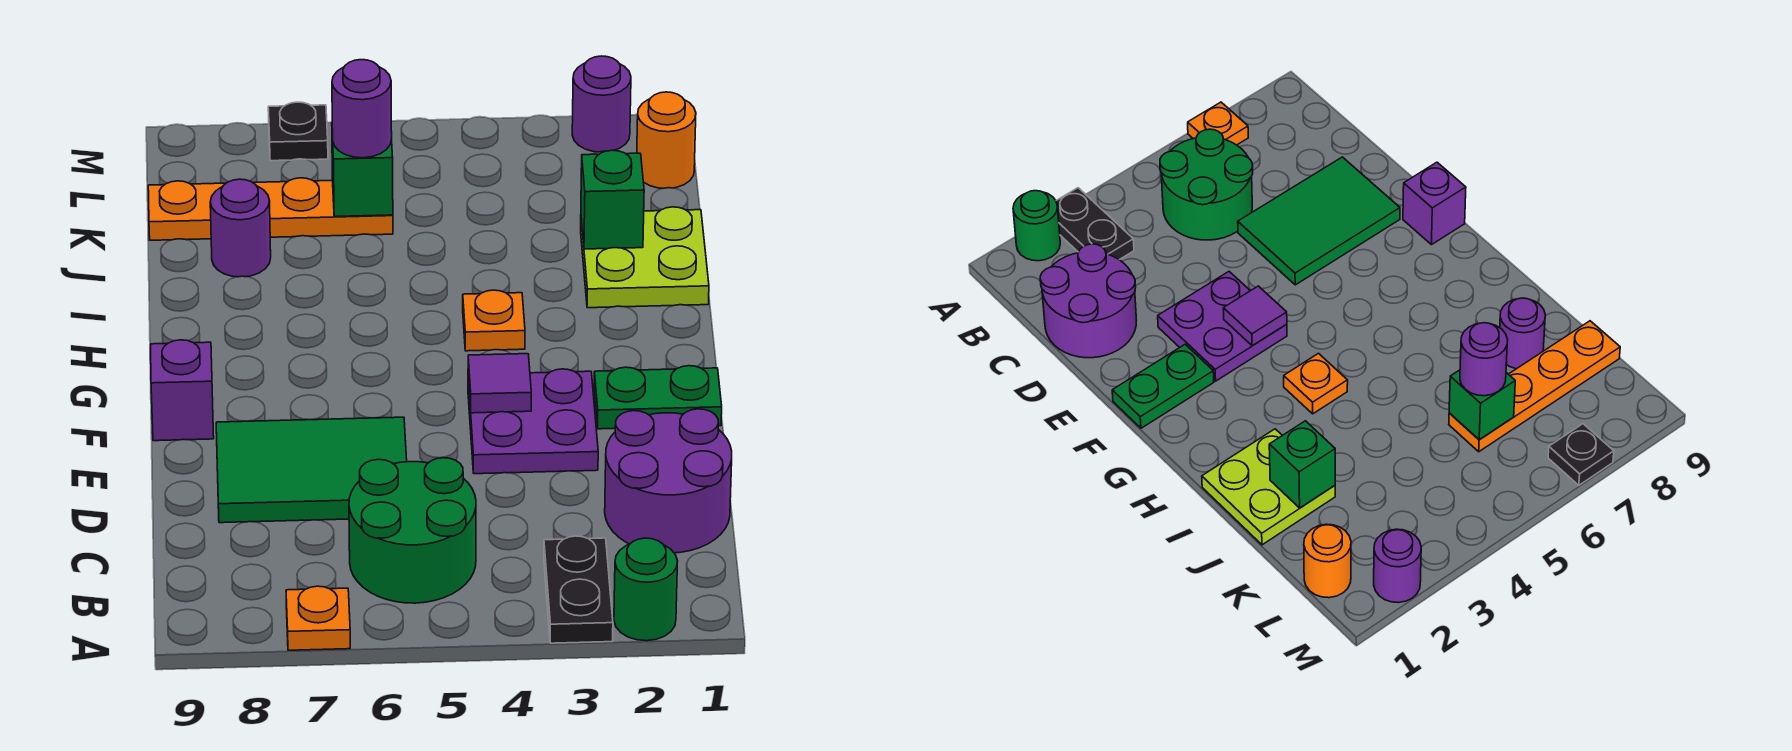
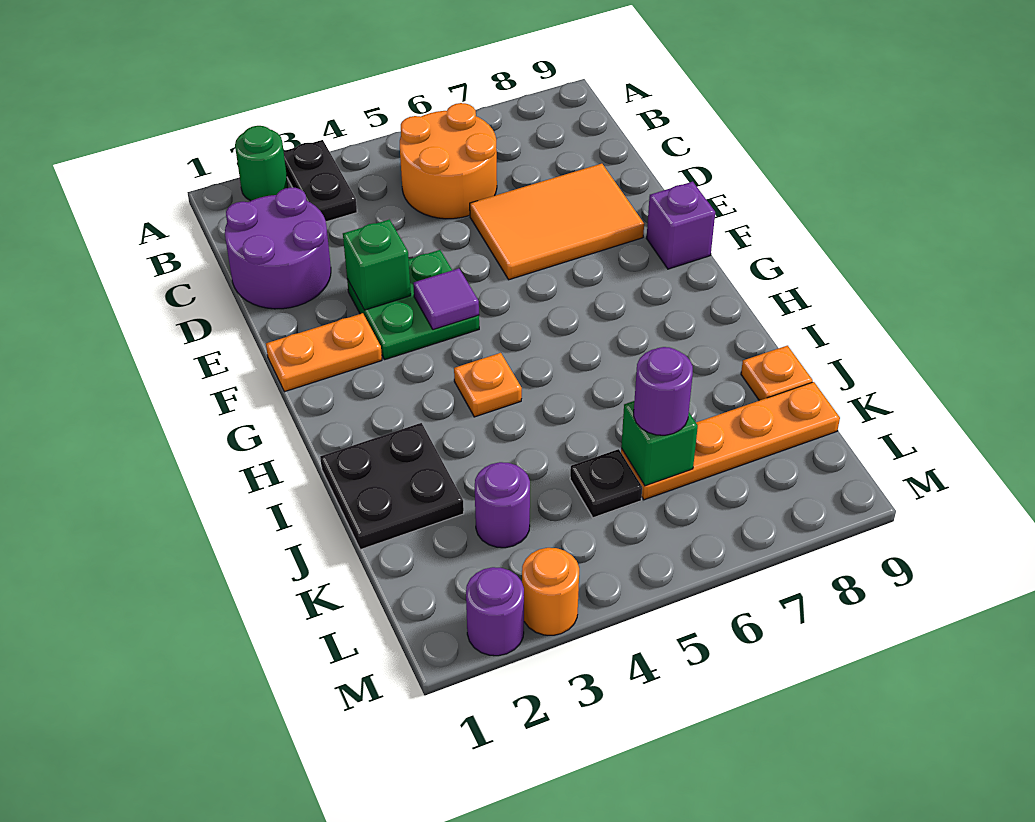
orange 1x1 plate [286,586,350,650] -> orange 1x1 plate moved to [741,346,813,401]
green 2x2 round brick [349,458,476,603] -> orange 2x2 round brick [400,103,497,219]
green 2x3 tile [216,417,407,523] -> orange 2x3 tile [470,164,644,280]
purple 2x2 plate [468,369,598,474] -> green 2x2 plate [347,250,479,360]
green 1x2 plate [594,366,722,429] -> orange 1x2 plate [266,313,382,392]
lime 2x2 plate [581,207,709,308] -> black 2x2 plate [320,423,464,550]
green 1x1 brick [581,150,644,249] -> green 1x1 brick moved to [343,220,411,310]
purple 1x1 round brick [210,179,271,277] -> purple 1x1 round brick moved to [475,462,530,548]
orange 1x1 round brick [637,92,696,188] -> orange 1x1 round brick moved to [522,548,579,635]
black 1x1 plate [268,102,328,161] -> black 1x1 plate moved to [570,449,642,518]

